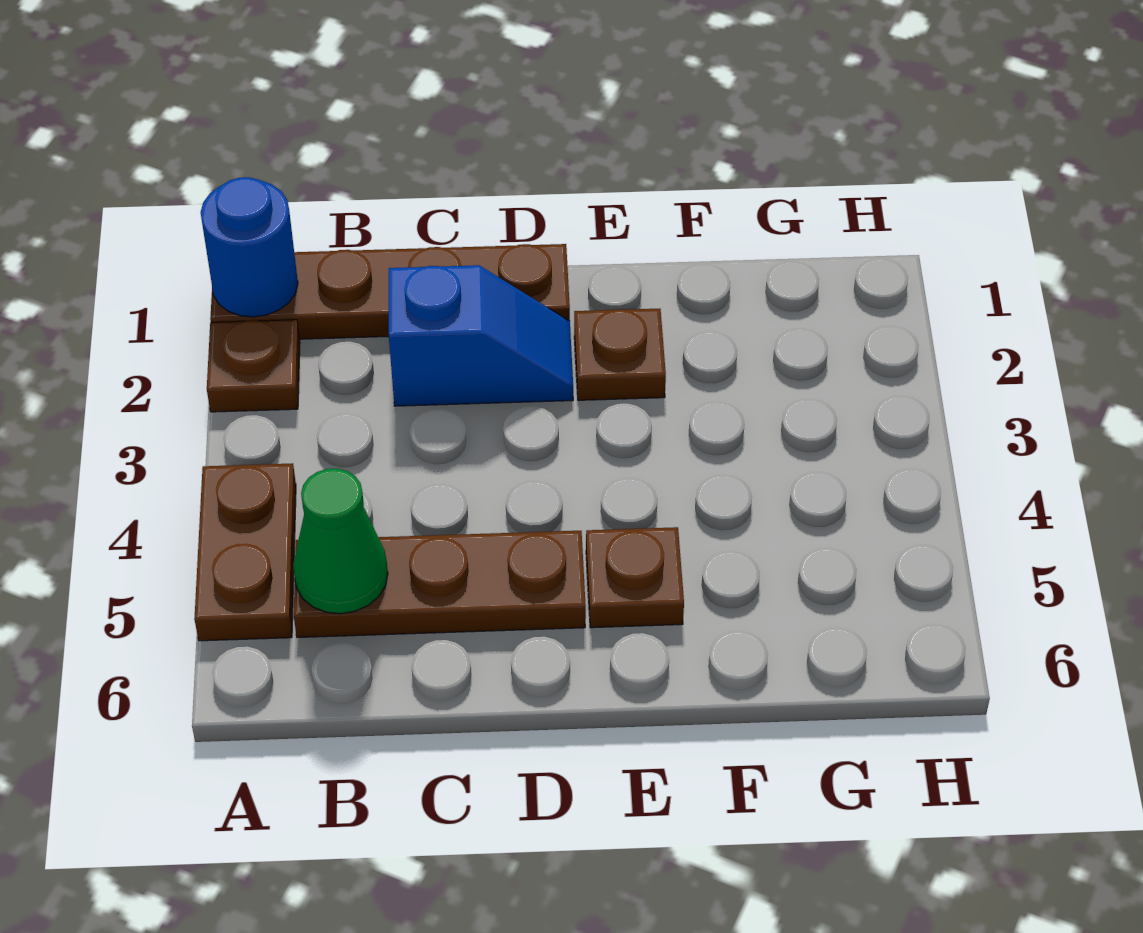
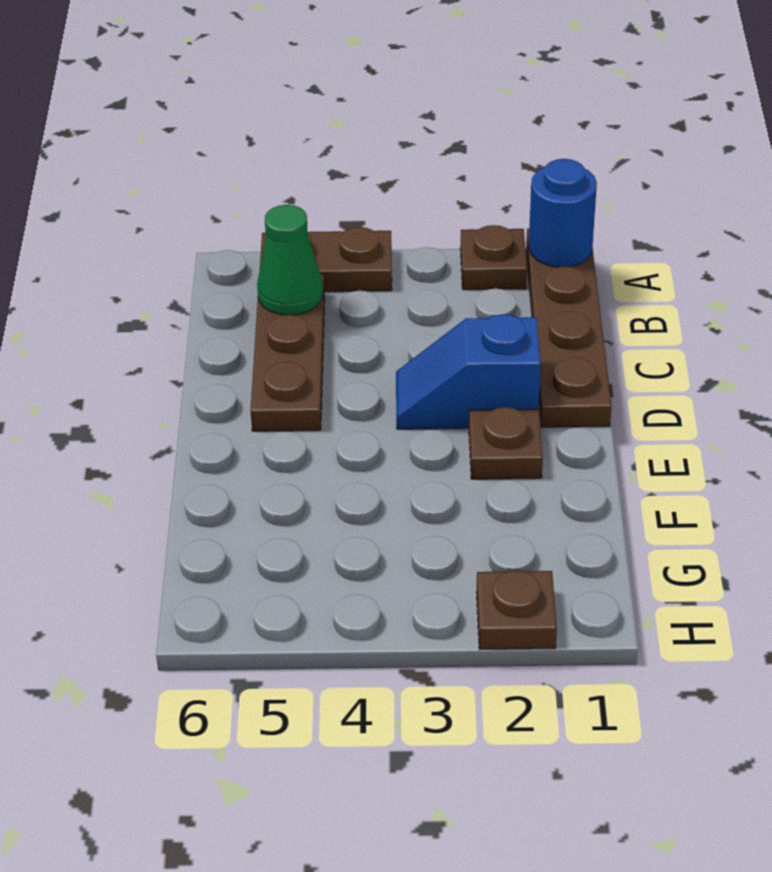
blue 1x2 slope [389,265,573,406] -> blue 1x2 slope turned to [396,314,541,429]
brown 1x1 plate [586,527,684,628] -> brown 1x1 plate moved to [476,570,557,650]

